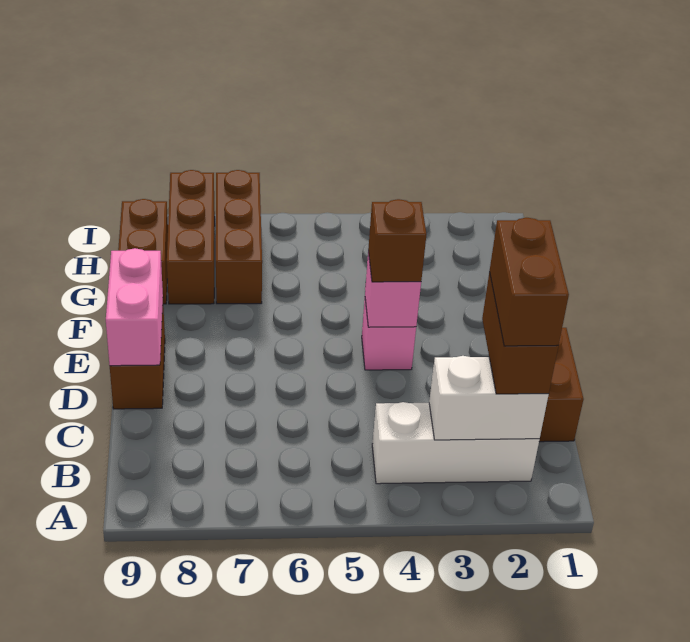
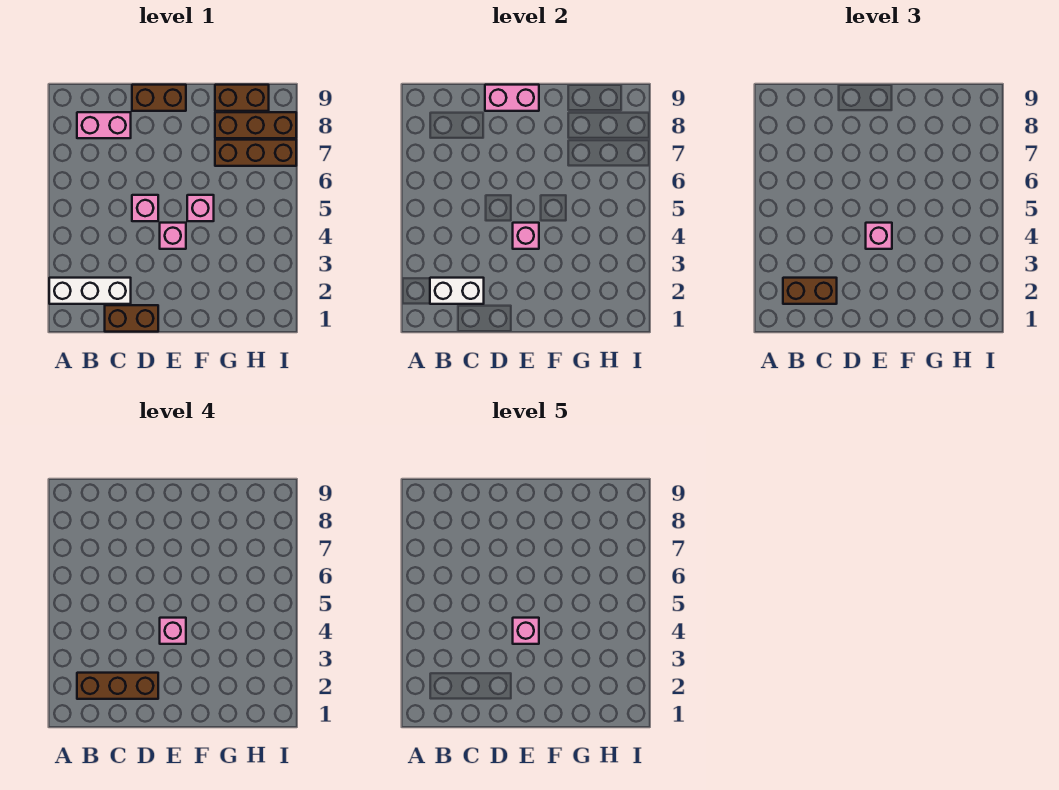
white 1x3 brick [372,402,540,484] -> white 1x3 brick turned to [49,278,131,304]
white 1x2 brick [429,356,549,440] -> white 1x2 brick turned to [430,278,484,304]
brown 1x2 brick [490,218,569,346] -> brown 1x3 brick [77,673,158,699]
none -> pink 1x2 brick [77,112,131,138]
none -> pink 1x1 brick [132,195,158,221]
brown 1x1 brick [368,199,426,282] -> pink 1x1 brick [866,223,892,249]
none -> pink 1x1 brick [160,618,186,644]
none -> pink 1x1 brick [513,618,539,644]
none -> pink 1x1 brick [187,195,214,221]

